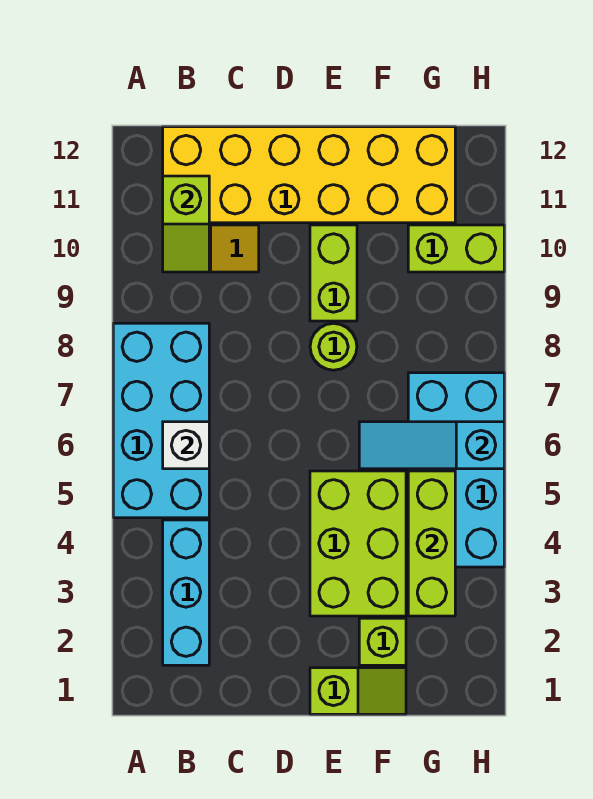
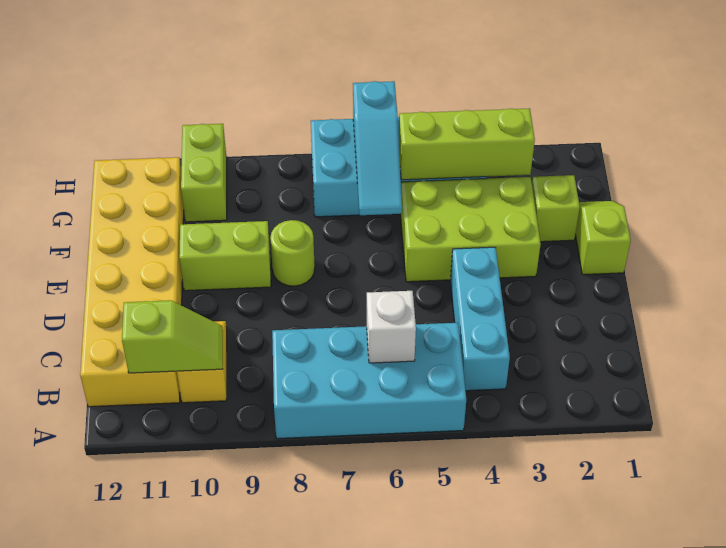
cyan 1x3 brick [163,520,209,665] -> cyan 1x3 brick turned to [450,247,510,391]

